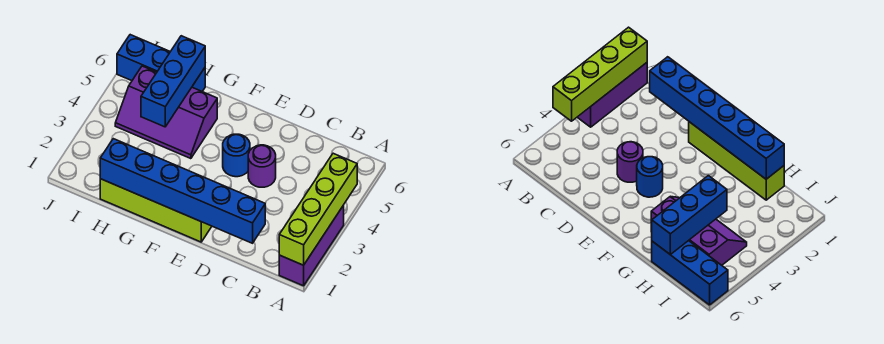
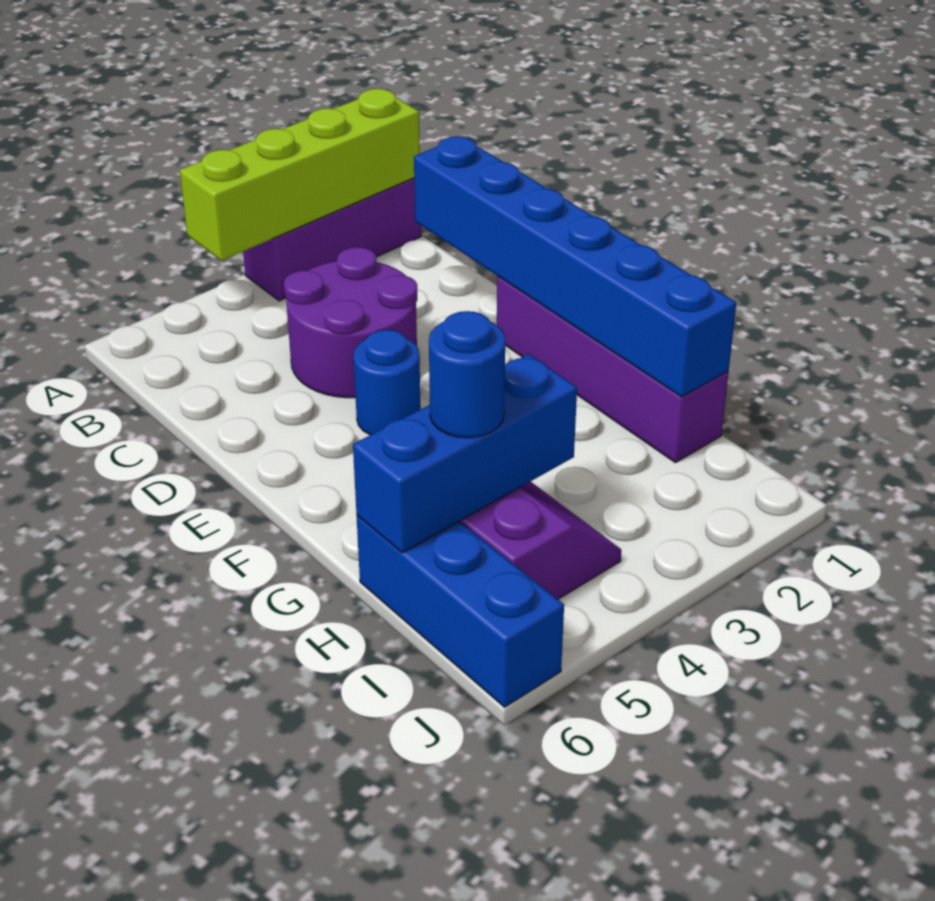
purple 1x1 round brick [248,145,276,187] -> purple 2x2 round brick [284,247,417,398]
lime 1x4 brick [100,179,212,242] -> purple 1x4 brick [497,276,729,463]
none -> blue 1x1 round brick [429,311,505,438]

